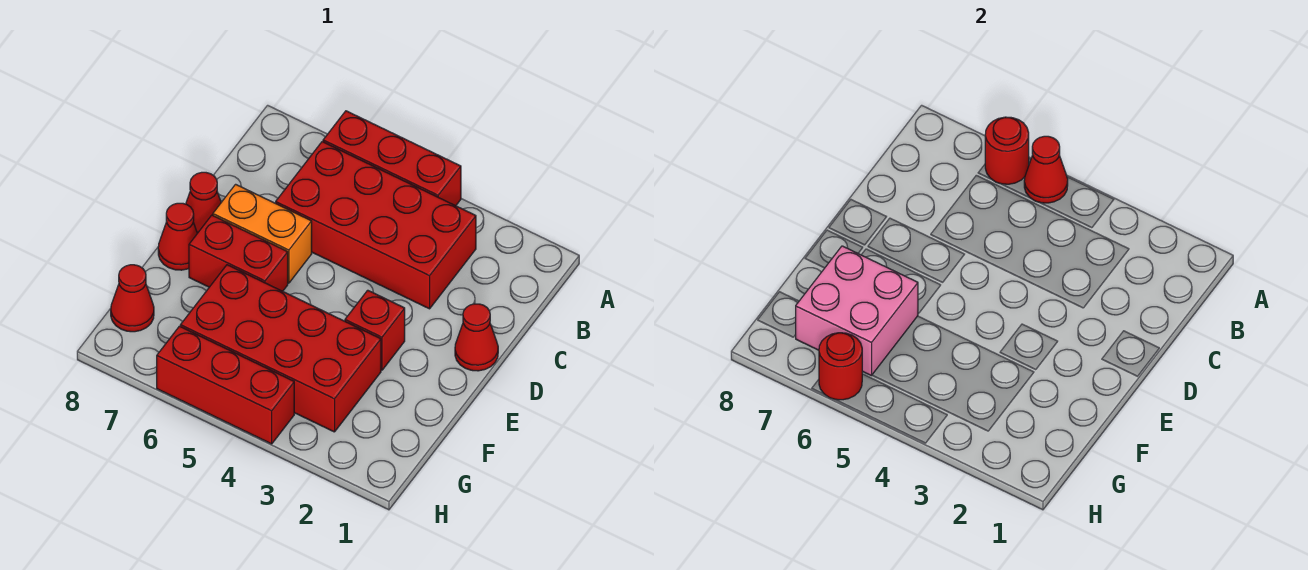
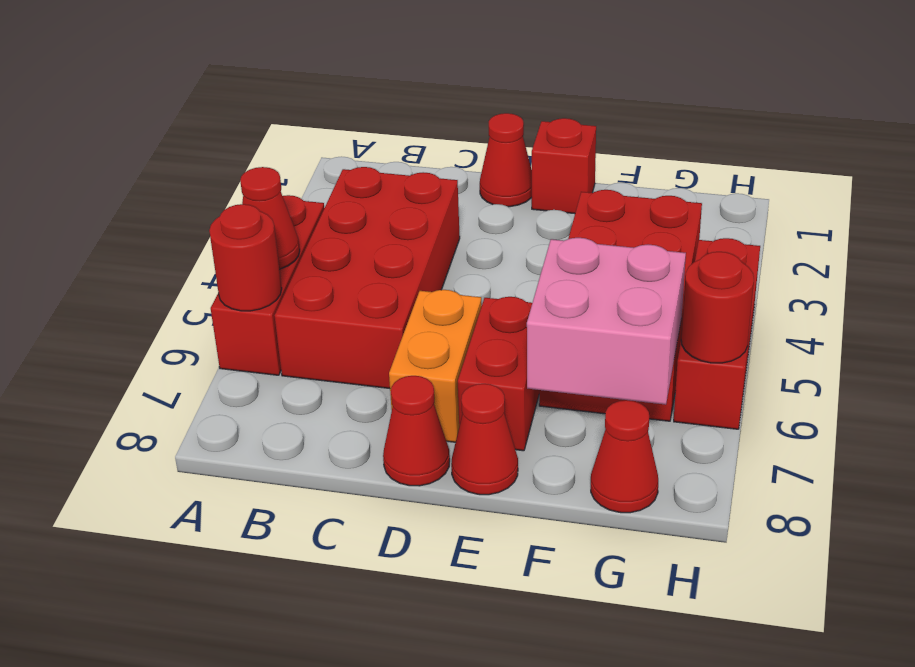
red 1x1 brick [345,290,405,370] -> red 1x1 brick moved to [532,118,596,214]

